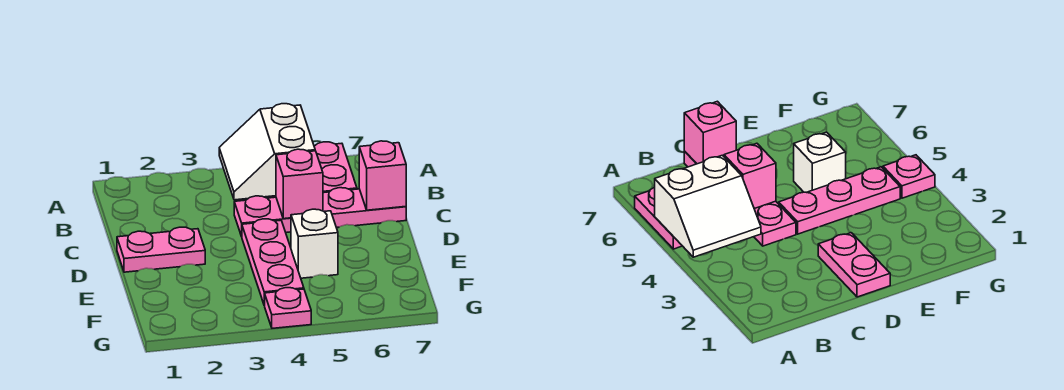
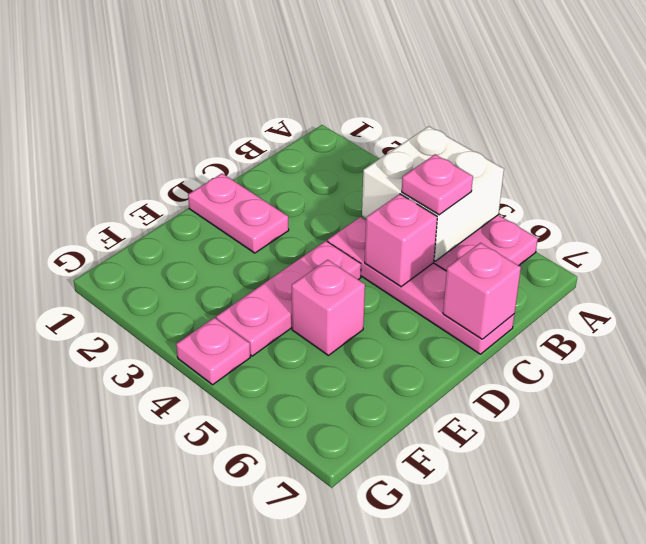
white 2x2 slope [219,104,315,200] -> white 2x2 brick [362,126,504,261]
none -> pink 1x1 plate [402,154,473,215]
white 1x1 brick [291,209,338,278] -> pink 1x1 brick [292,260,365,355]

